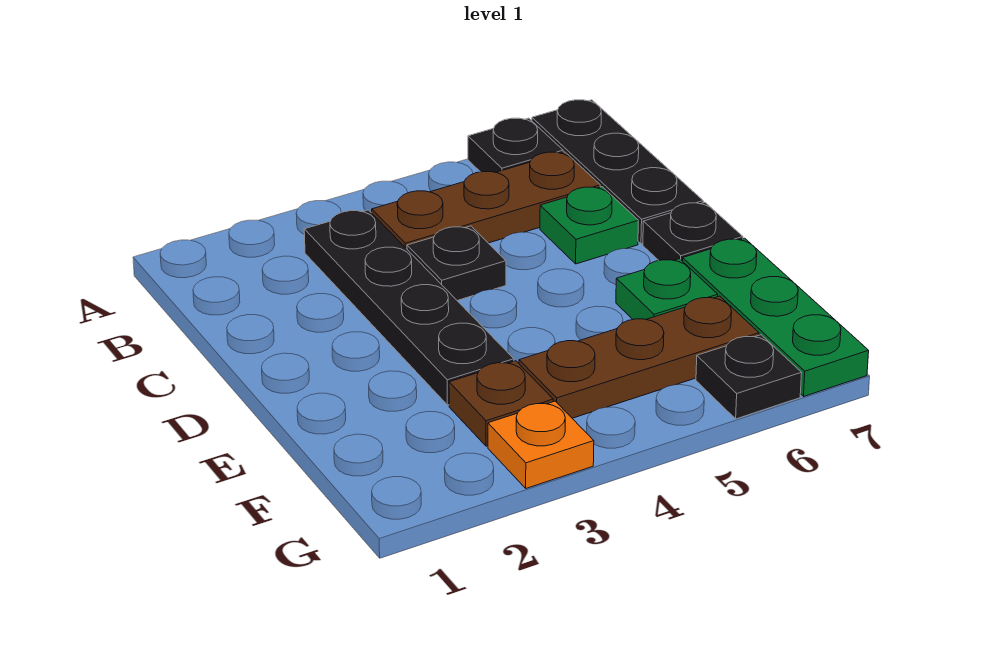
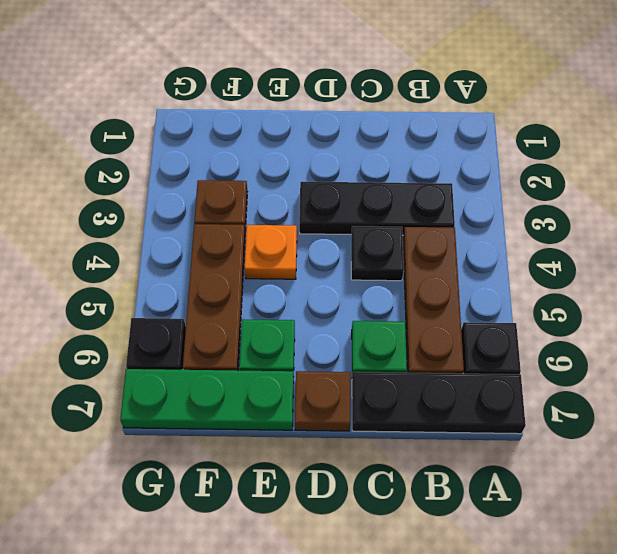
black 1x4 plate [304,210,514,405] -> black 1x3 plate [299,182,455,235]
black 1x1 plate [643,202,743,261] -> brown 1x1 plate [295,371,350,431]
orange 1x1 plate [488,401,594,488] -> orange 1x1 plate moved to [244,225,297,279]

